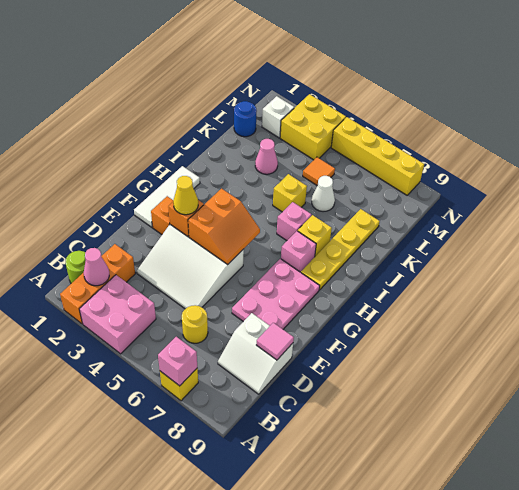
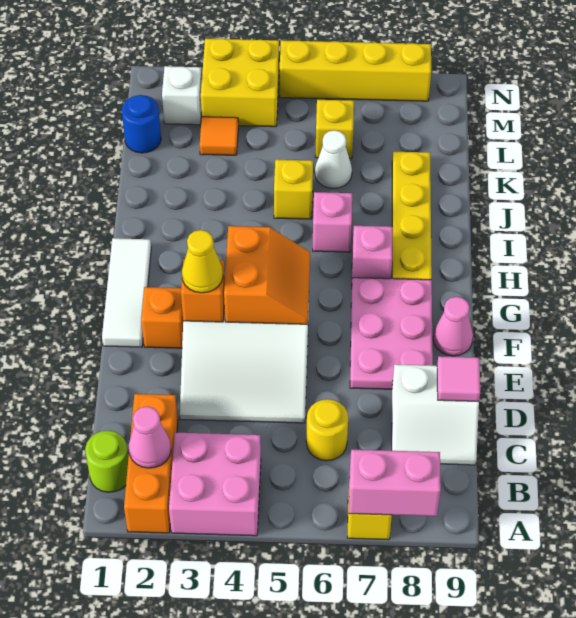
pink 1x1 brick [158,337,197,386] -> pink 1x2 brick [349,450,441,516]
yellow 1x1 brick [298,215,332,256] -> yellow 1x1 brick moved to [315,100,354,158]
pink 1x1 cone [255,139,278,174] -> pink 1x1 cone moved to [433,297,473,356]
orange 1x1 tile [303,157,335,185] -> orange 1x1 tile moved to [200,117,238,155]

